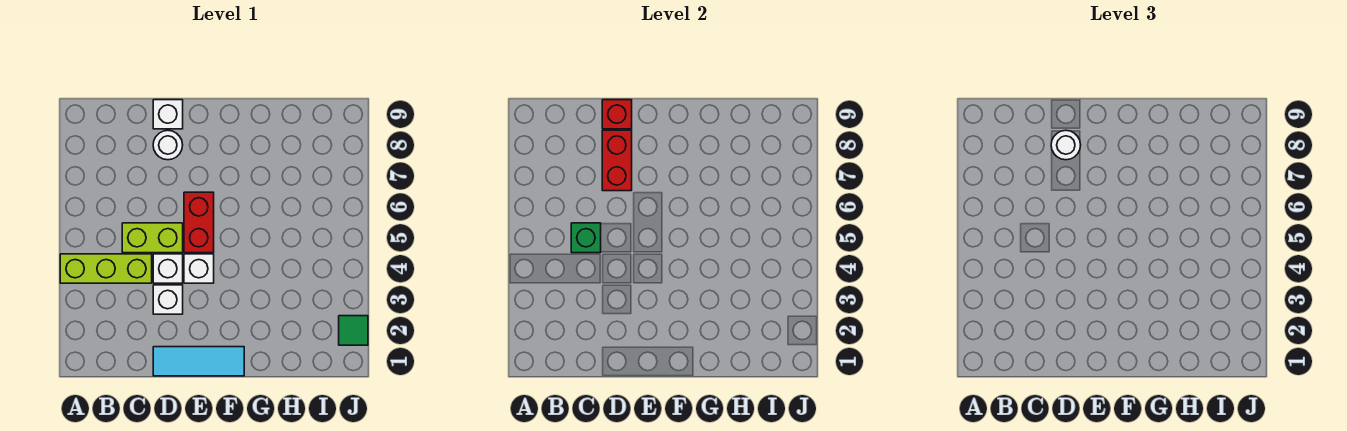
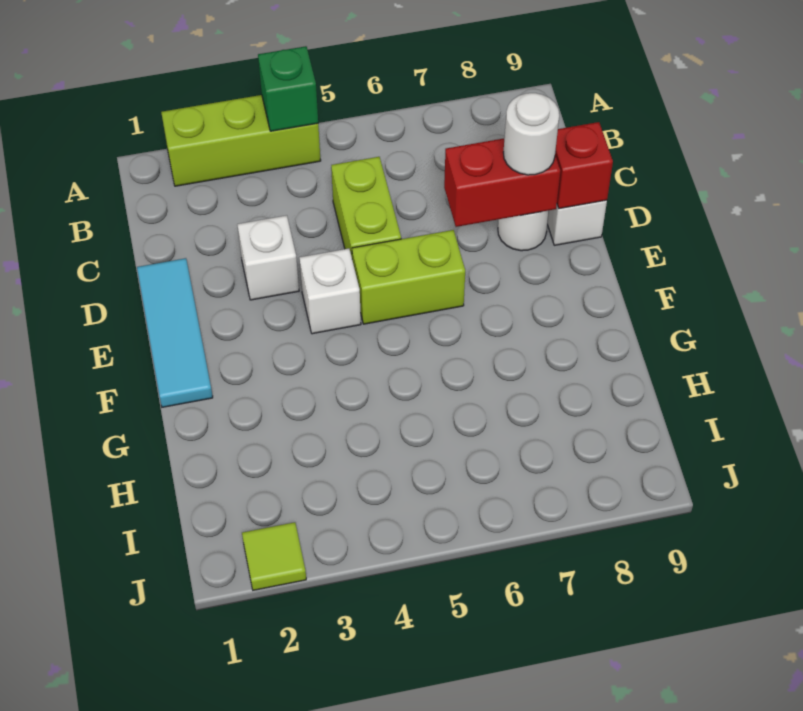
lime 1x3 brick [60,254,152,283] -> lime 1x3 brick turned to [161,95,321,186]
green 1x1 brick [571,223,601,253] -> green 1x1 brick moved to [258,46,318,131]
white 1x1 brick [153,254,183,283] -> none
red 1x2 brick [184,192,214,253] -> lime 1x2 brick [352,230,465,324]
green 1x1 tile [339,316,368,345] -> lime 1x1 tile [242,522,306,590]

